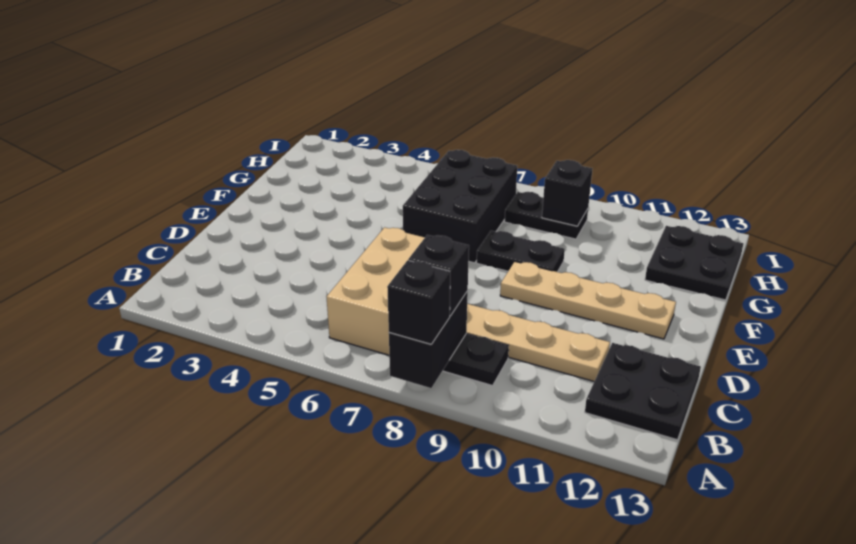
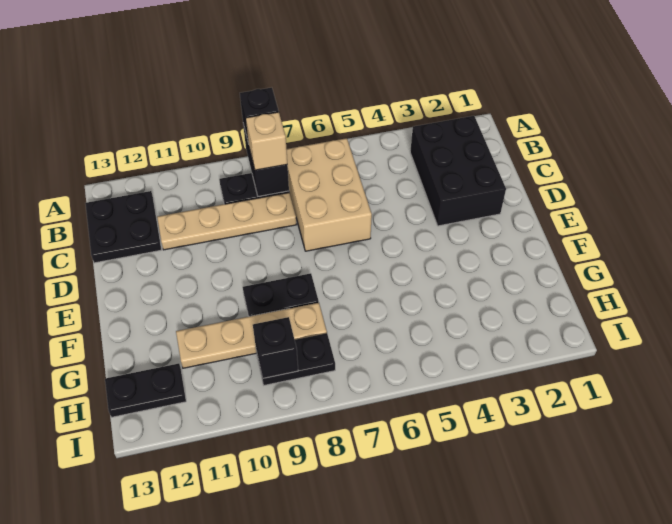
black 1x1 brick [408,235,469,316] -> tan 1x1 brick [246,112,287,170]
tan 1x4 plate [500,262,676,339] -> tan 1x4 plate moved to [176,303,327,368]
black 2x3 brick [403,150,517,263] -> black 2x3 brick moved to [410,116,506,226]
black 2x2 plate [645,226,743,300] -> black 1x2 plate [105,363,186,417]

